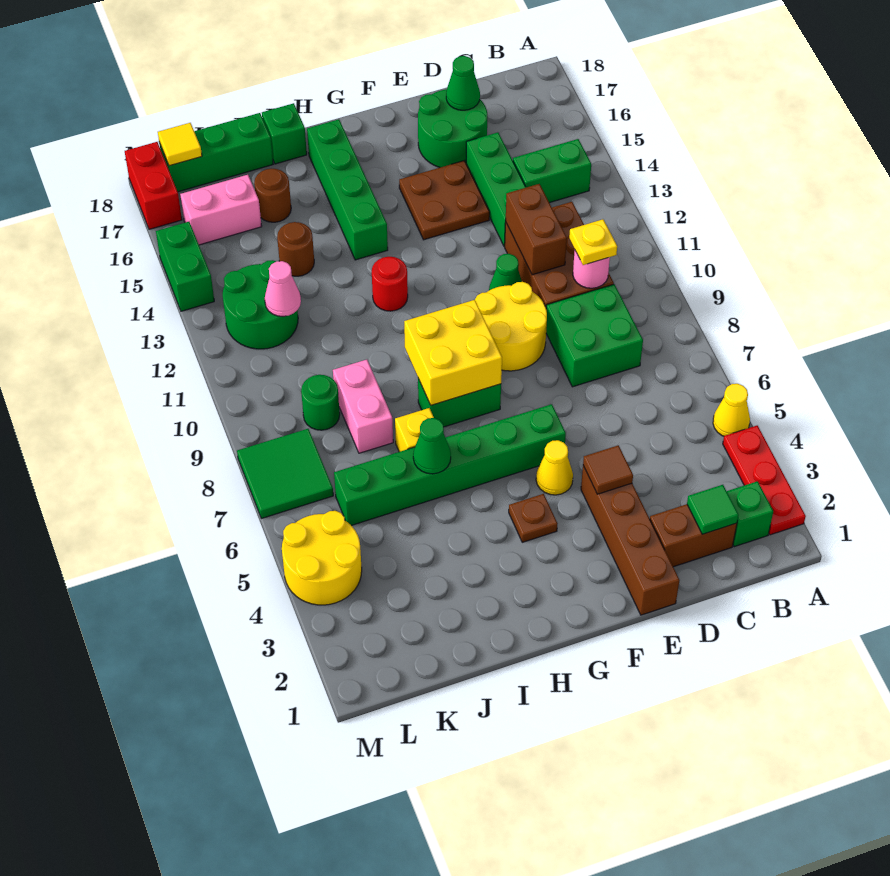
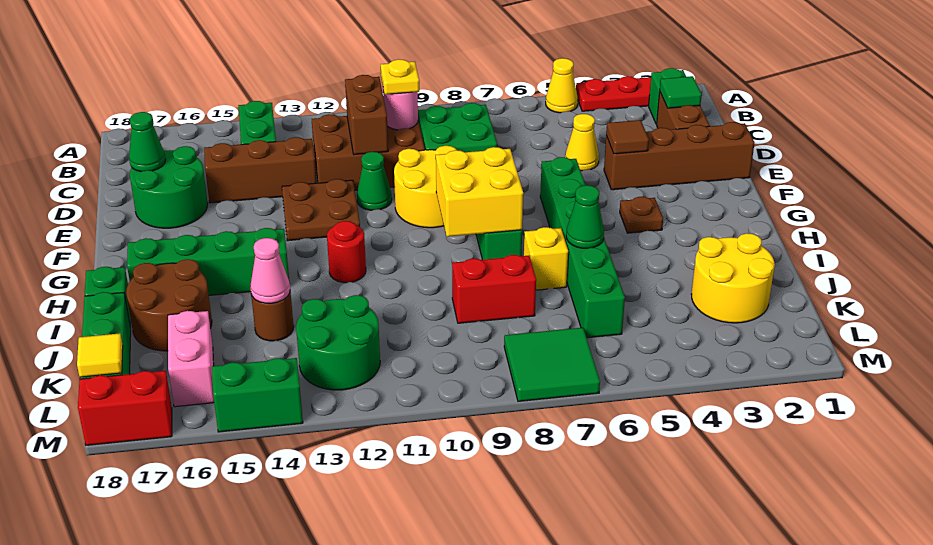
brown 1x2 brick [506,184,567,275] -> brown 1x2 brick turned to [345,75,388,155]
green 1x3 brick [466,133,526,247] -> brown 1x3 brick [204,137,317,203]
brown 2x2 plate [399,161,490,240] -> brown 2x2 plate moved to [282,179,360,241]
yellow 1x1 cone [536,440,573,495] -> yellow 1x1 cone moved to [565,114,599,171]
pink 1x2 brick [333,360,393,453] -> red 1x2 brick [452,255,536,323]
brown 1x1 round brick [254,169,291,222] -> brown 2x2 round brick [126,259,212,351]
green 1x1 round brick [301,375,340,430] -> none
pink 1x1 cone [265,261,301,316] -> pink 1x1 cone moved to [250,238,290,303]
yellow 2x2 round brick [282,511,362,605] -> yellow 2x2 round brick moved to [691,233,775,323]

